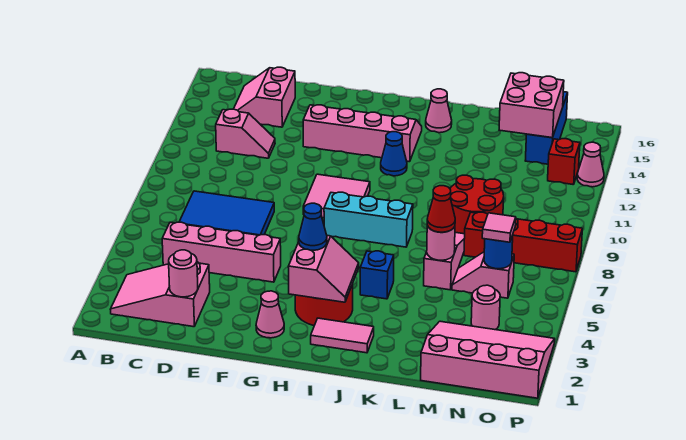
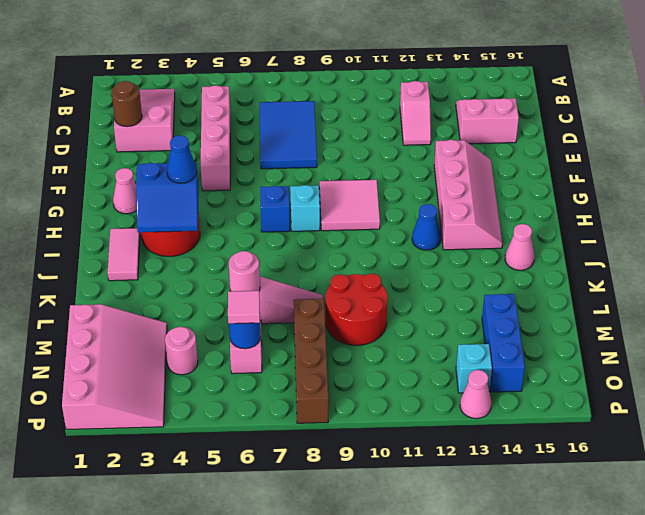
pink 1x1 round brick [169,250,198,297] -> brown 1x1 round brick [111,81,142,127]
pink 2x2 slope [288,236,359,302] -> blue 2x2 slope [136,163,199,232]
cyan 1x3 brick [324,192,413,247] -> cyan 1x1 brick [290,185,320,231]
blue 1x1 brick [360,251,394,299] -> blue 1x1 brick moved to [260,186,290,232]
red 1x1 cone [427,186,455,232] -> none
red 1x4 brick [464,212,582,272] -> brown 1x4 brick [294,299,329,423]
pink 2x2 brick [499,73,564,138] -> none
blue 1x3 brick [525,92,568,164] -> blue 1x3 brick turned to [482,294,525,392]
red 1x1 brick [548,139,580,185] -> cyan 1x1 brick [456,344,492,393]

